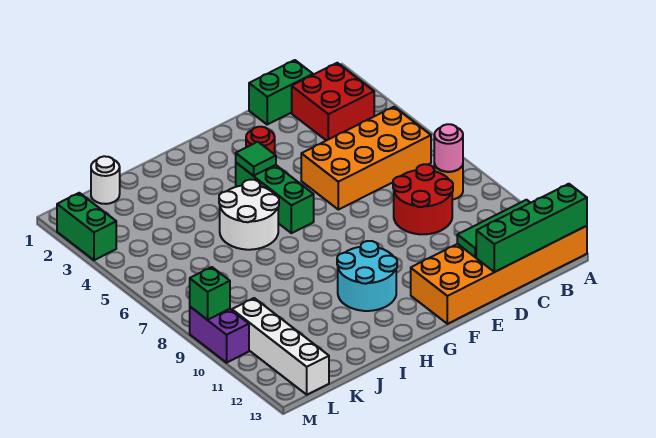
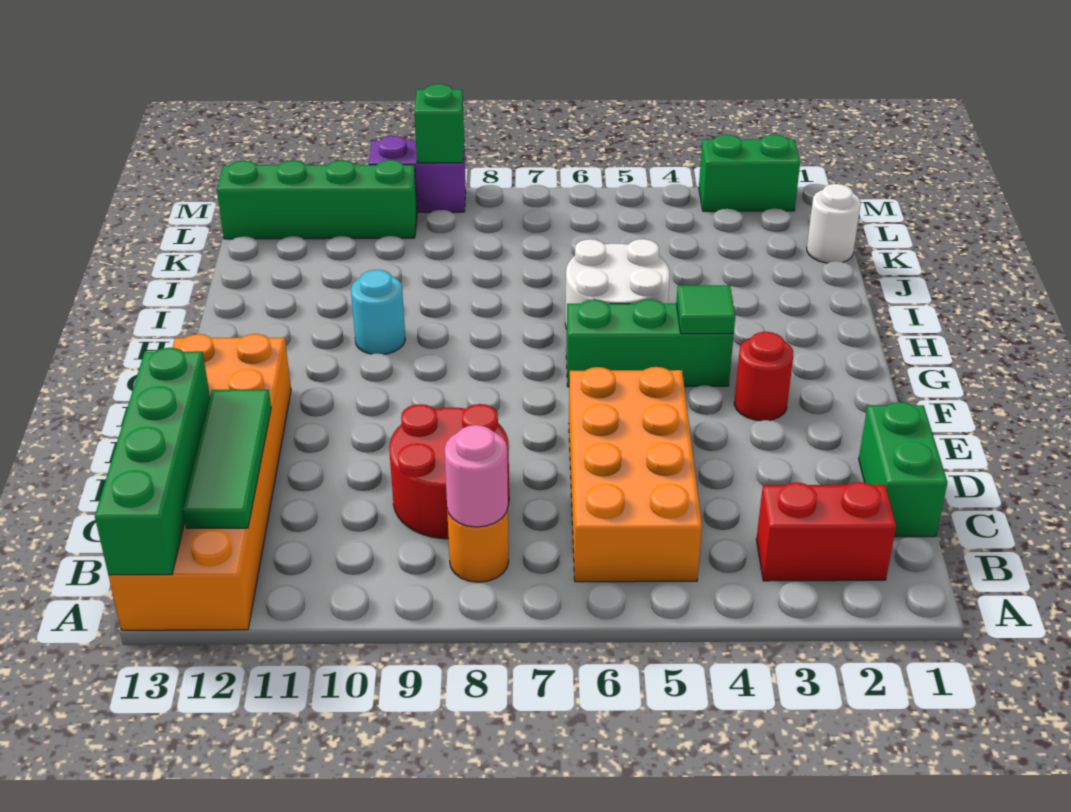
red 2x2 brick [292,63,374,141] -> red 1x2 brick [756,482,896,581]
cyan 2x2 round brick [337,241,397,311] -> cyan 1x1 round brick [351,270,405,354]
white 1x4 brick [232,298,329,395] -> green 1x4 brick [217,160,417,239]

